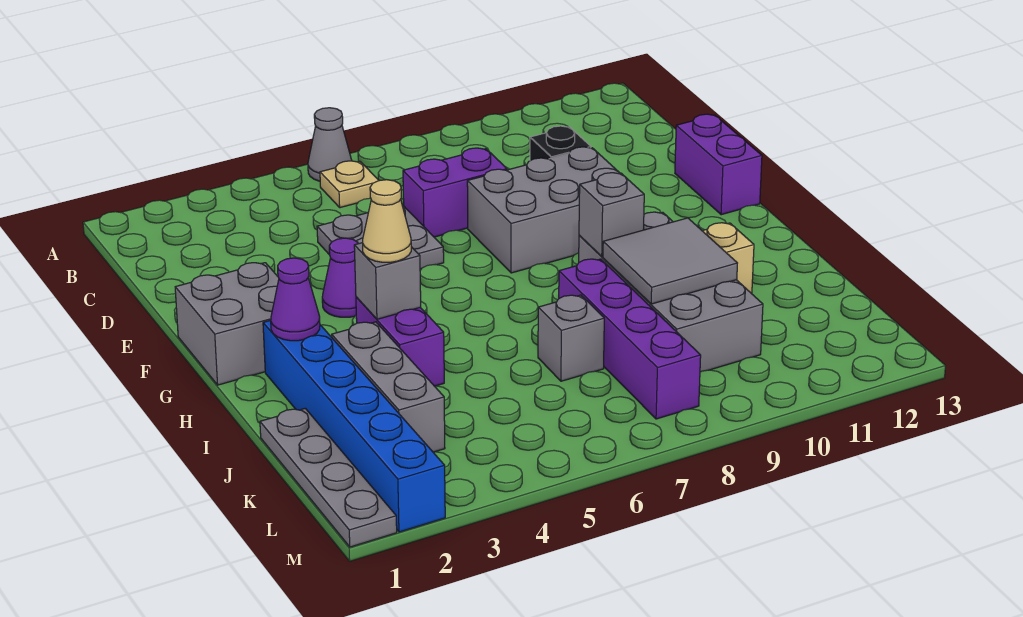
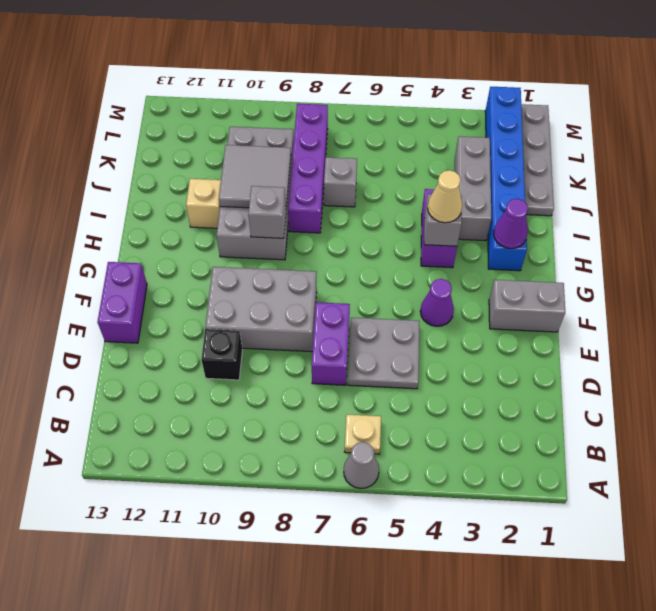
purple 1x2 brick [403,148,507,237] -> purple 1x2 brick turned to [312,302,350,385]
grey 2x2 brick [175,263,279,385] -> grey 1x2 brick [489,280,565,332]

